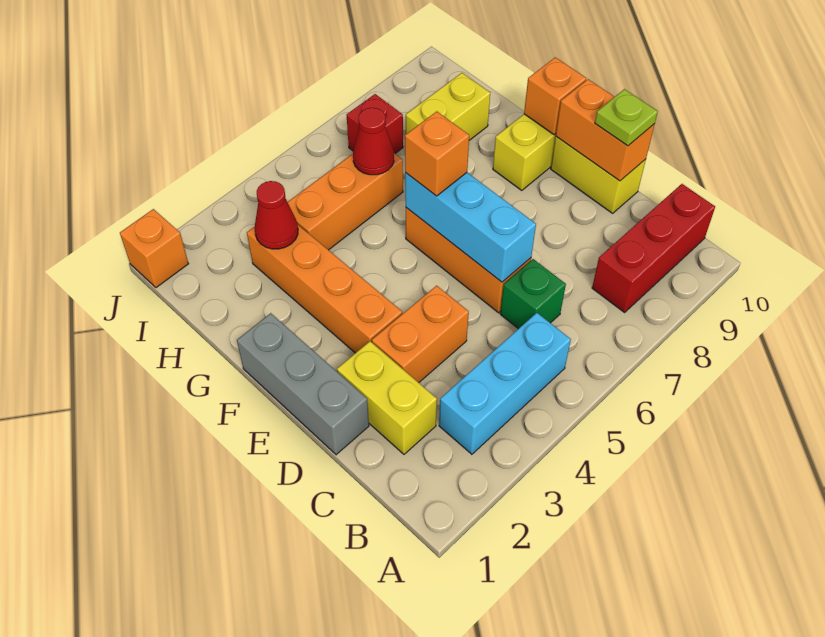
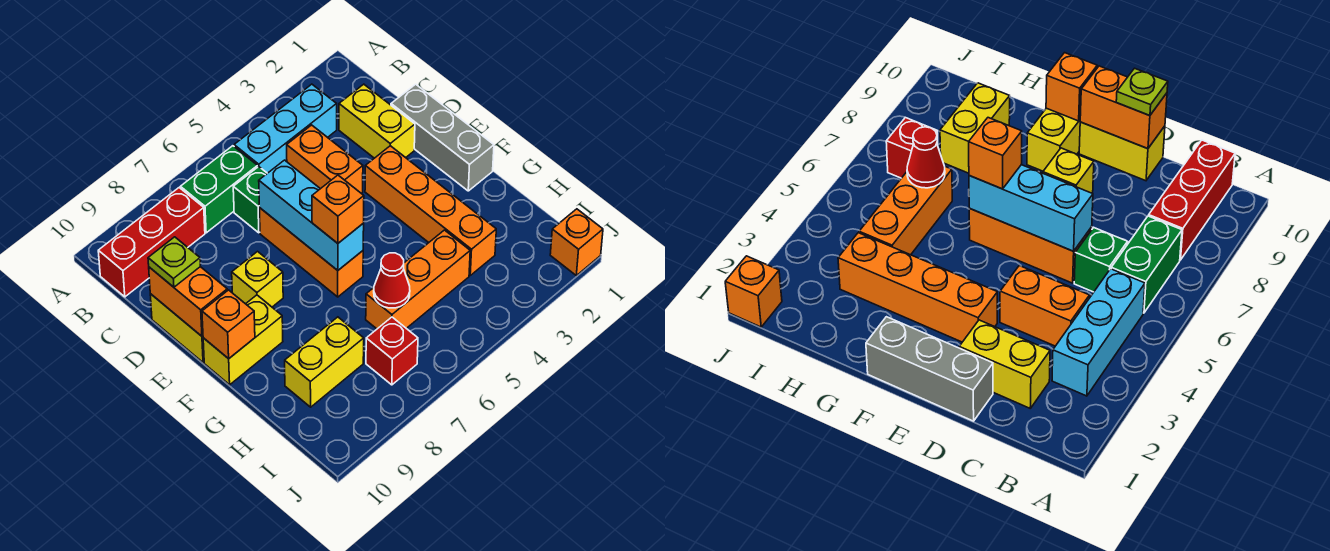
none -> green 1x2 brick [180,146,258,233]
orange 1x2 brick [372,286,469,383] -> orange 1x2 brick turned to [287,125,363,193]
none -> yellow 1x1 brick [232,252,283,307]
red 1x1 cone [255,181,298,249] -> none

